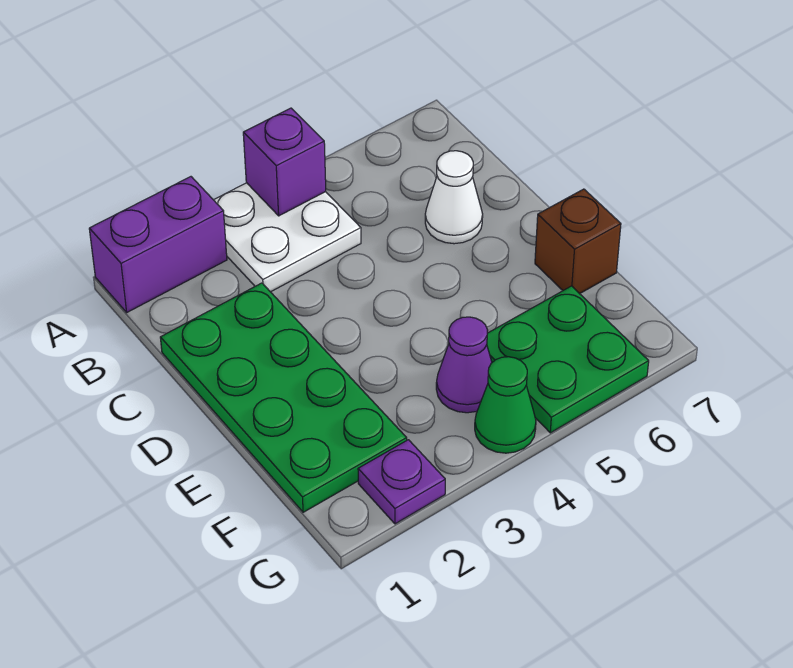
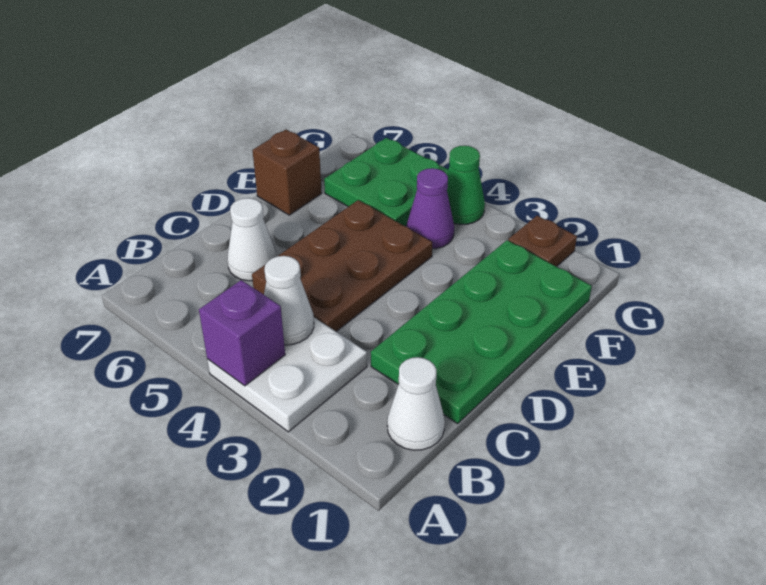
purple 1x2 brick [89,177,227,312] -> none
none -> white 1x1 cone [387,357,445,450]
none -> white 1x1 cone [264,256,314,345]
none -> brown 2x3 plate [252,200,432,331]
purple 1x1 plate [358,440,445,524] -> brown 1x1 plate [508,216,577,267]

